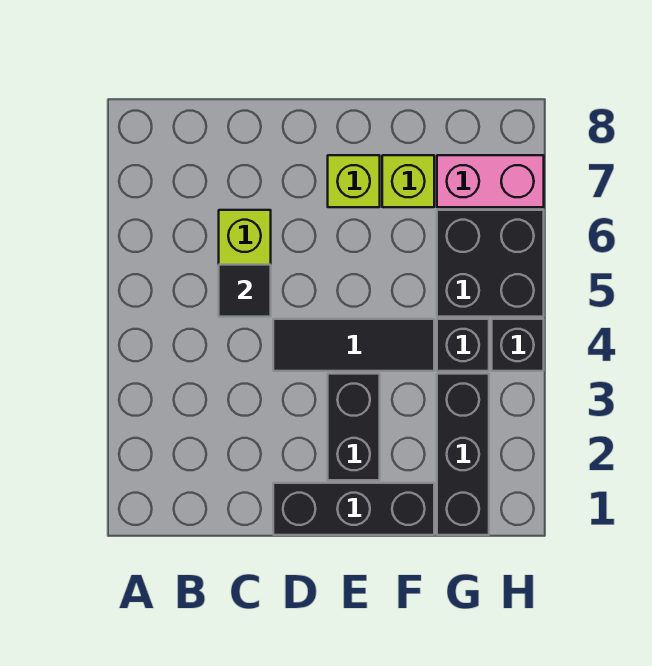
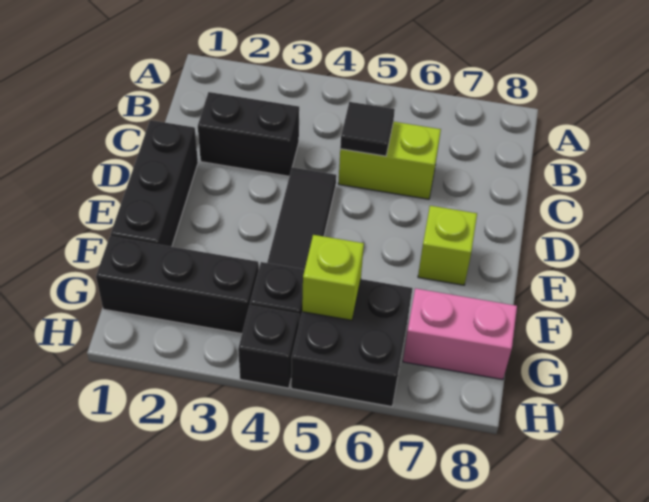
black 1x2 brick [328,374,380,480] -> black 1x2 brick moved to [198,92,299,176]
lime 1x1 brick [382,155,434,207] -> lime 1x1 brick moved to [302,235,364,320]
pink 1x2 brick [437,155,544,207] -> pink 1x2 brick turned to [403,288,517,380]

